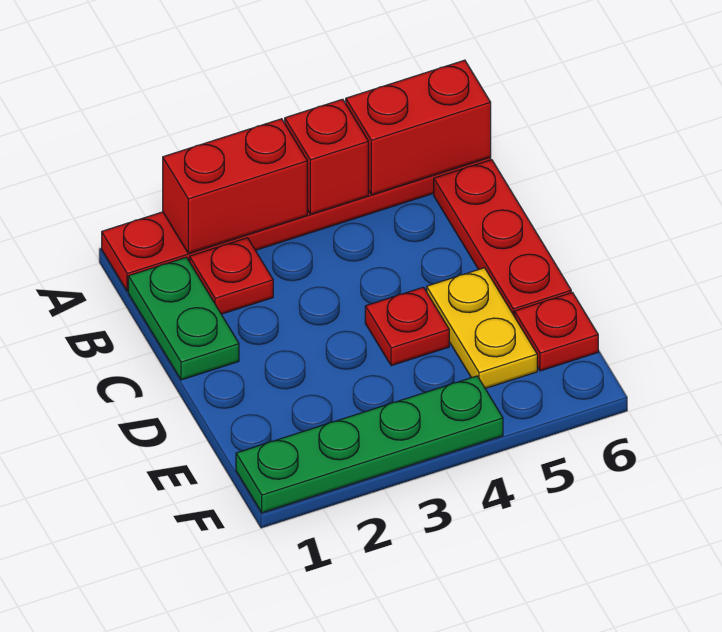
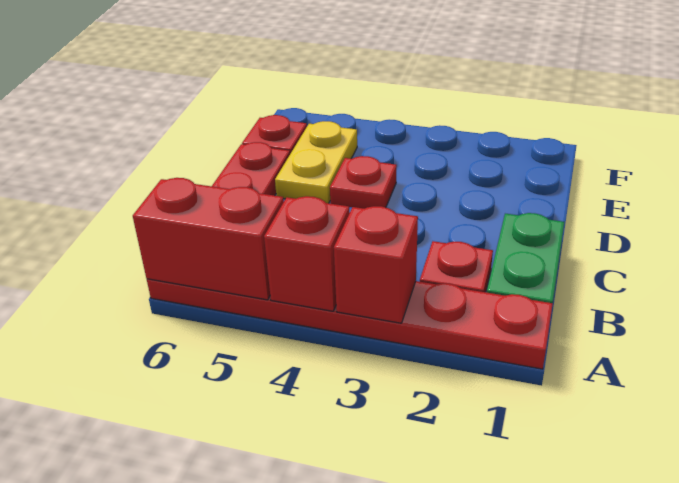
red 1x2 brick [163,119,307,253] -> red 1x1 brick [334,206,418,323]
green 1x4 plate [236,376,503,513] -> none

